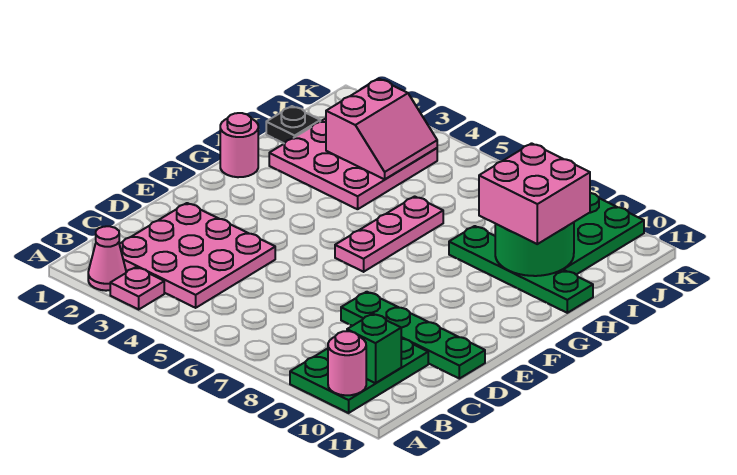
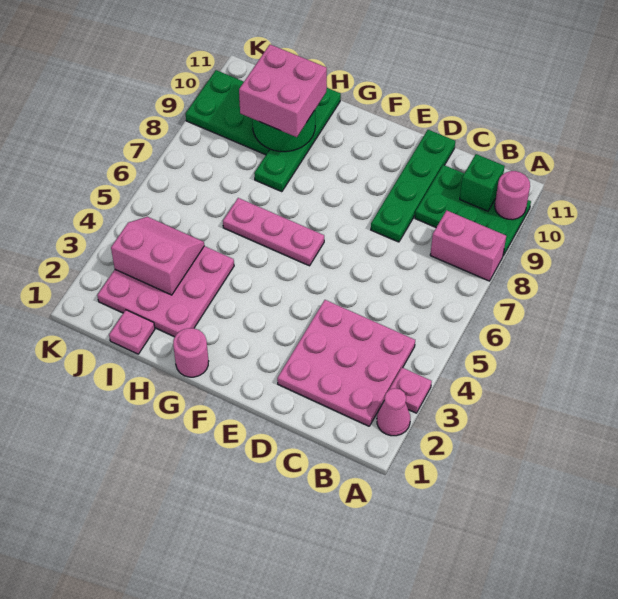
none -> pink 1x2 brick [430,210,506,281]
black 1x1 plate [266,106,320,143] -> pink 1x1 plate [109,310,155,354]

